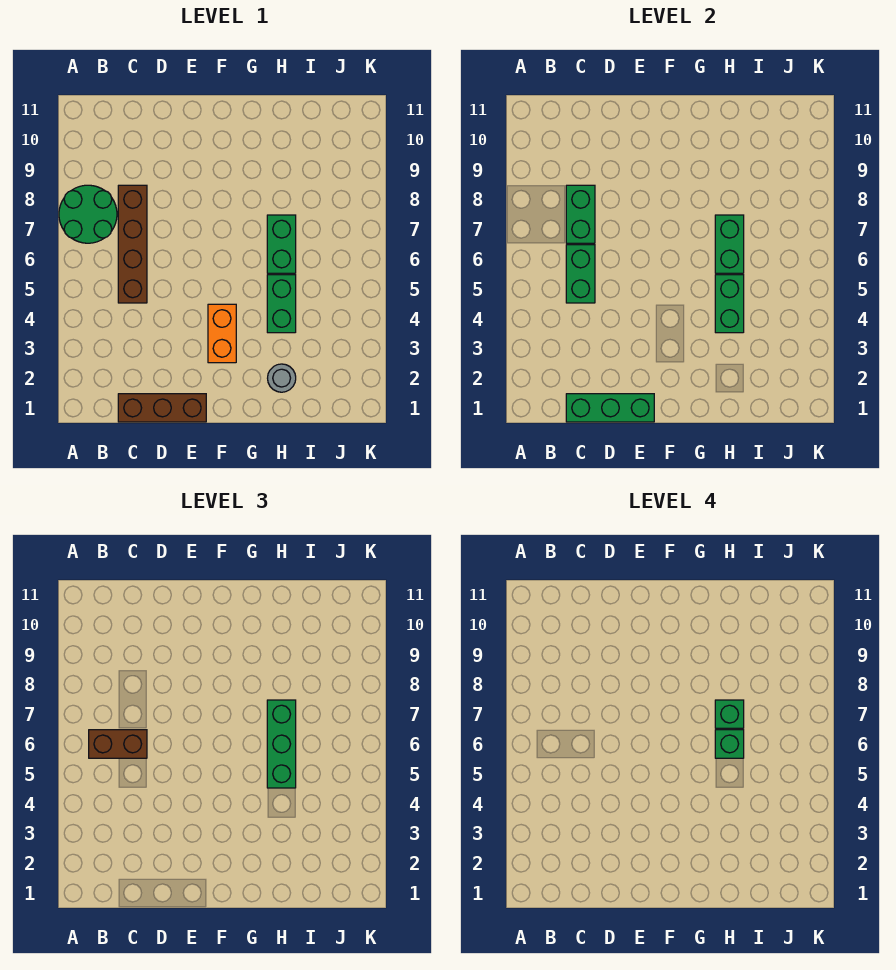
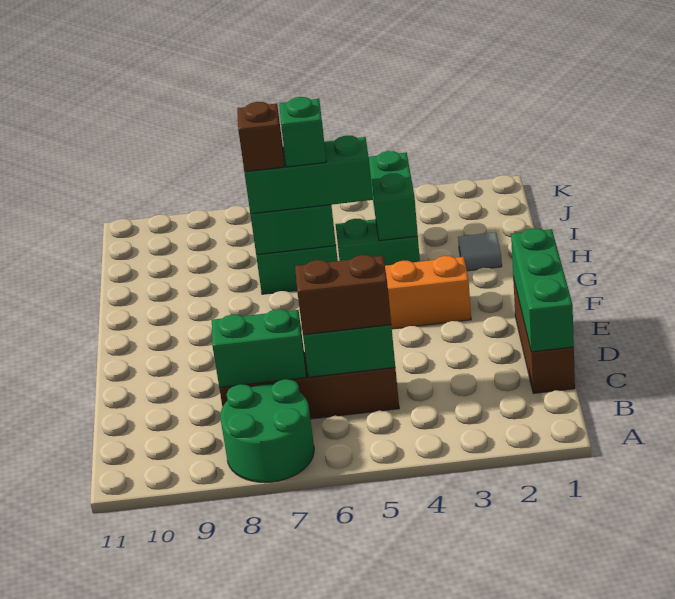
brown 1x2 brick [89,730,147,758] -> brown 1x2 brick turned to [295,255,391,335]
grey 1x1 round brick [268,364,296,392] -> grey 1x1 tile [458,232,502,271]
green 1x2 brick [715,275,744,333] -> green 1x2 brick turned to [369,151,418,241]
green 1x1 brick [715,700,744,728] -> brown 1x1 brick [237,102,284,172]

